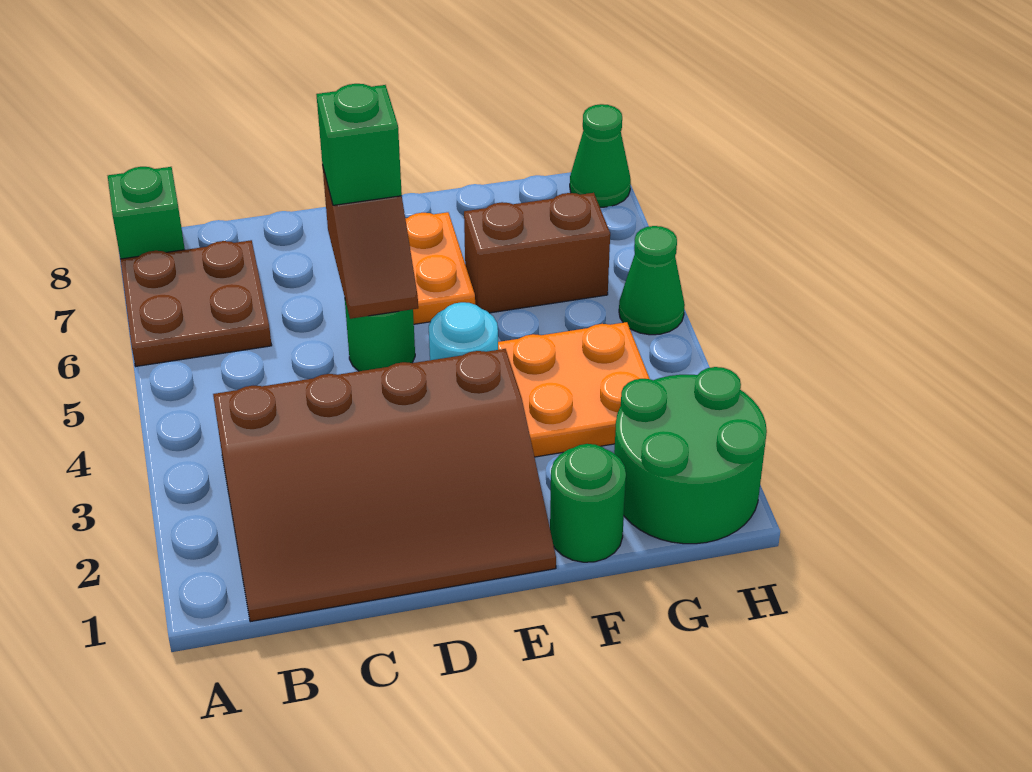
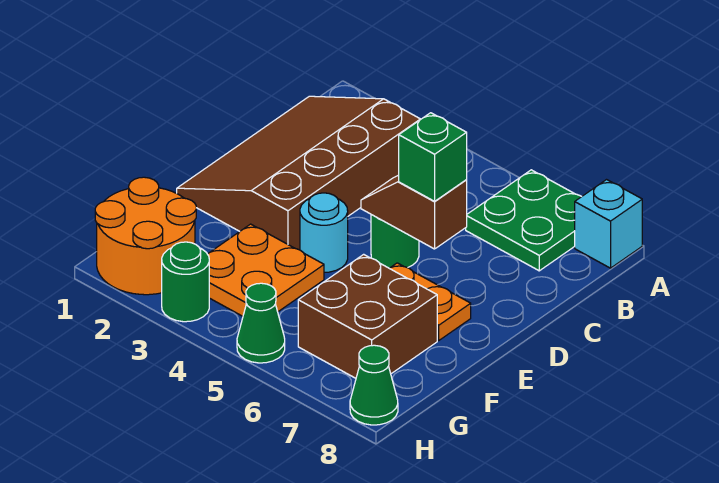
brown 2x2 plate [120,240,272,366] -> green 2x2 plate [466,170,581,271]
green 1x1 brick [108,167,185,259] -> cyan 1x1 brick [575,180,642,268]
green 1x1 round brick [550,444,626,562] -> green 1x1 round brick moved to [162,242,209,322]
brown 1x2 brick [464,193,610,313] -> brown 2x2 brick [298,254,437,378]
green 2x2 round brick [614,367,767,544] -> orange 2x2 round brick [95,177,196,295]

